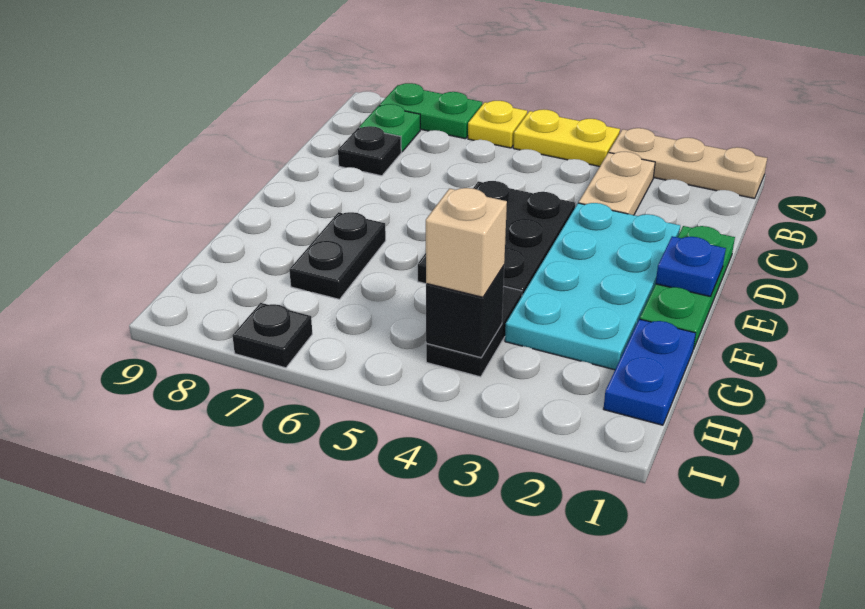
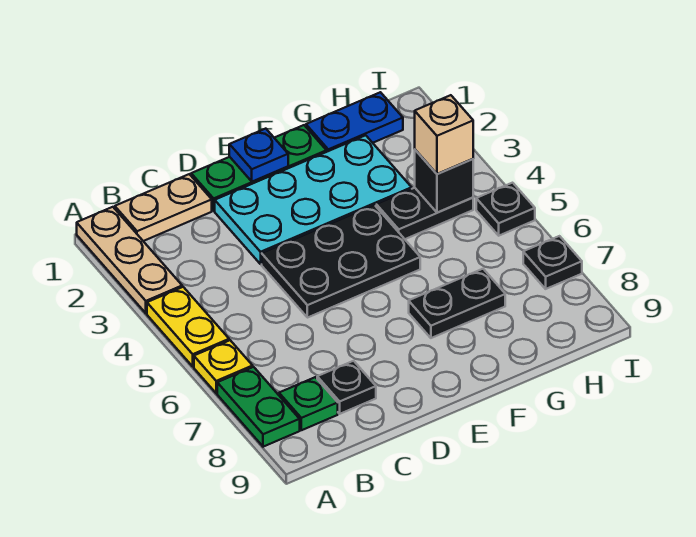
tan 1x2 plate [579,152,655,215] -> tan 1x2 plate moved to [115,174,212,241]
none -> black 1x1 plate [476,183,535,236]

